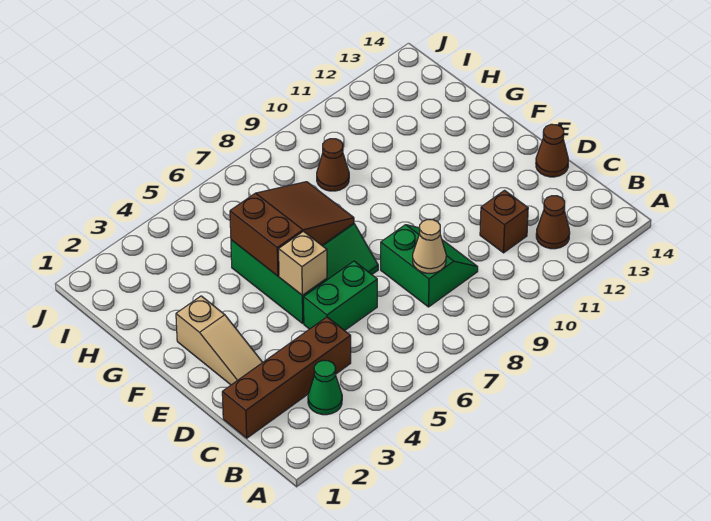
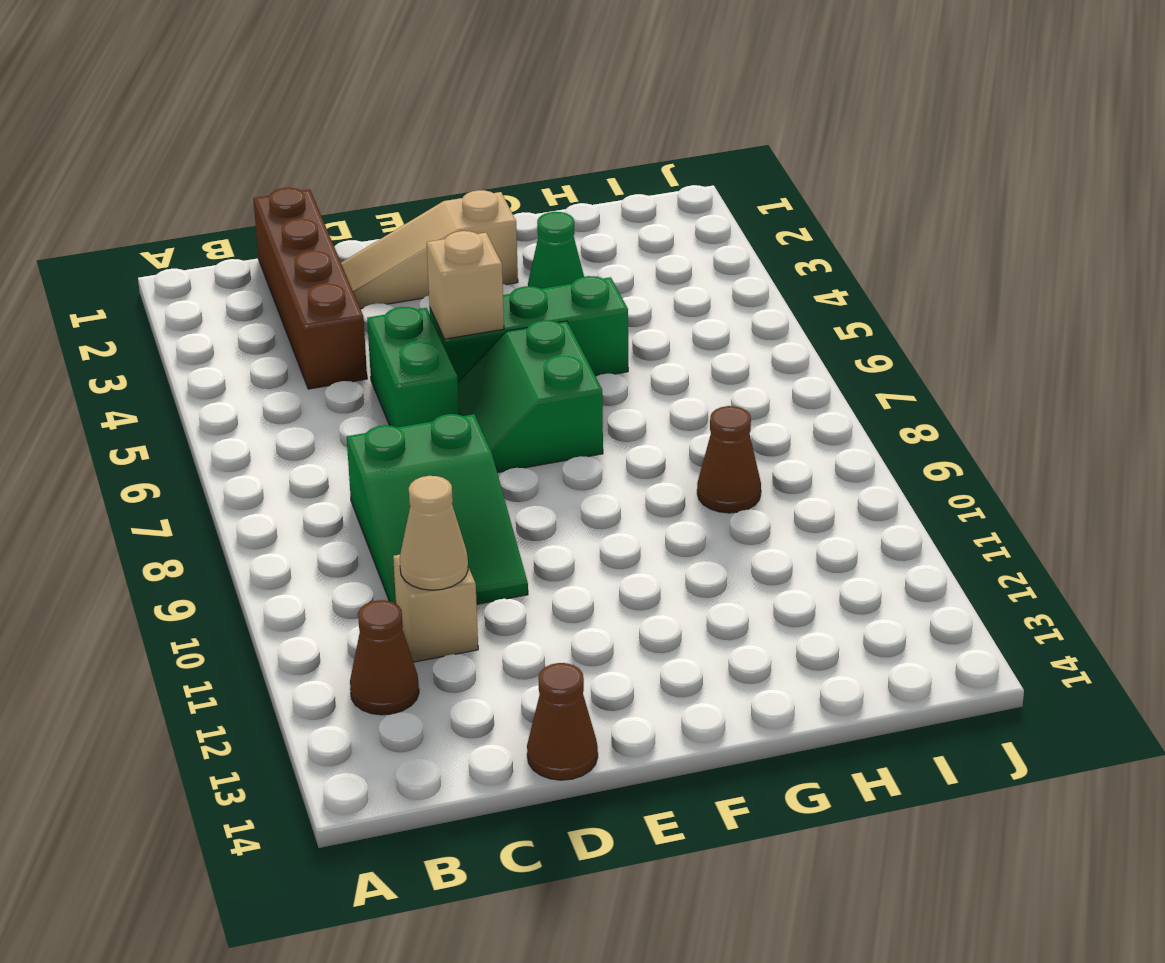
green 1x1 cone [308,361,342,415] -> green 1x1 cone moved to [528,212,584,289]
green 2x2 slope [381,225,478,307] -> green 2x3 slope [347,414,528,604]
tan 1x1 cone [413,220,446,273] -> tan 1x1 cone moved to [400,476,468,590]
brown 1x1 brick [480,190,528,253] -> tan 1x1 brick [393,555,478,662]
brown 2x3 slope [230,182,354,276] -> none

